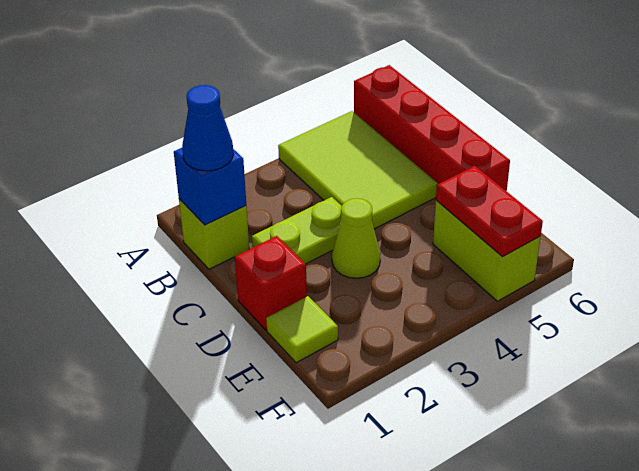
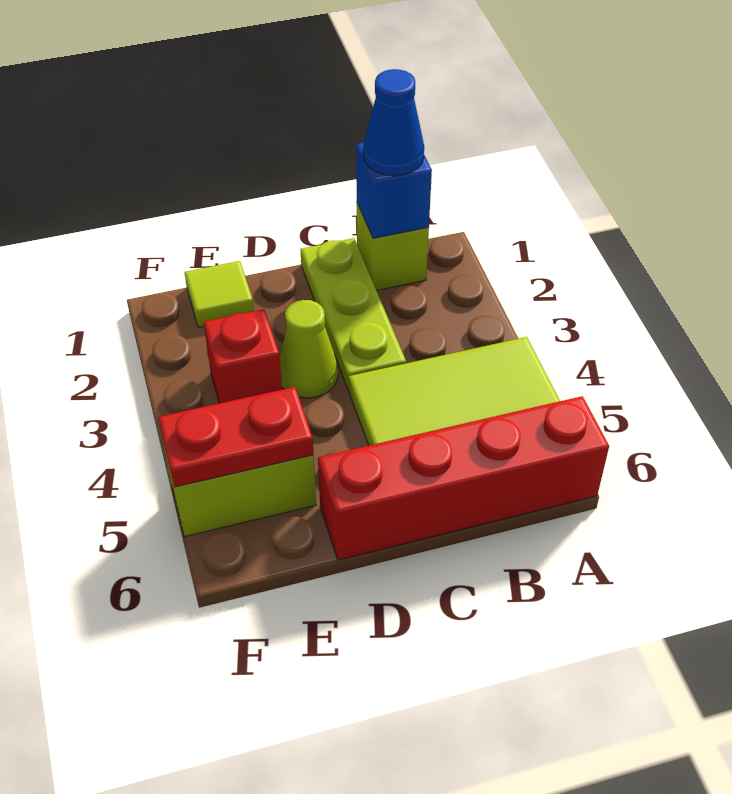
lime 1x2 plate [252,197,341,264] -> lime 1x3 plate [300,238,406,390]
red 1x1 brick [235,236,307,330] -> red 1x1 brick moved to [204,309,282,403]

